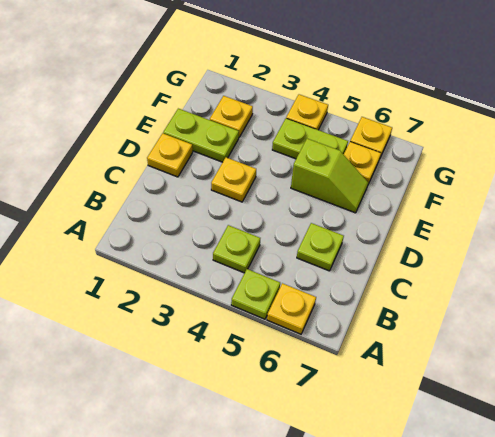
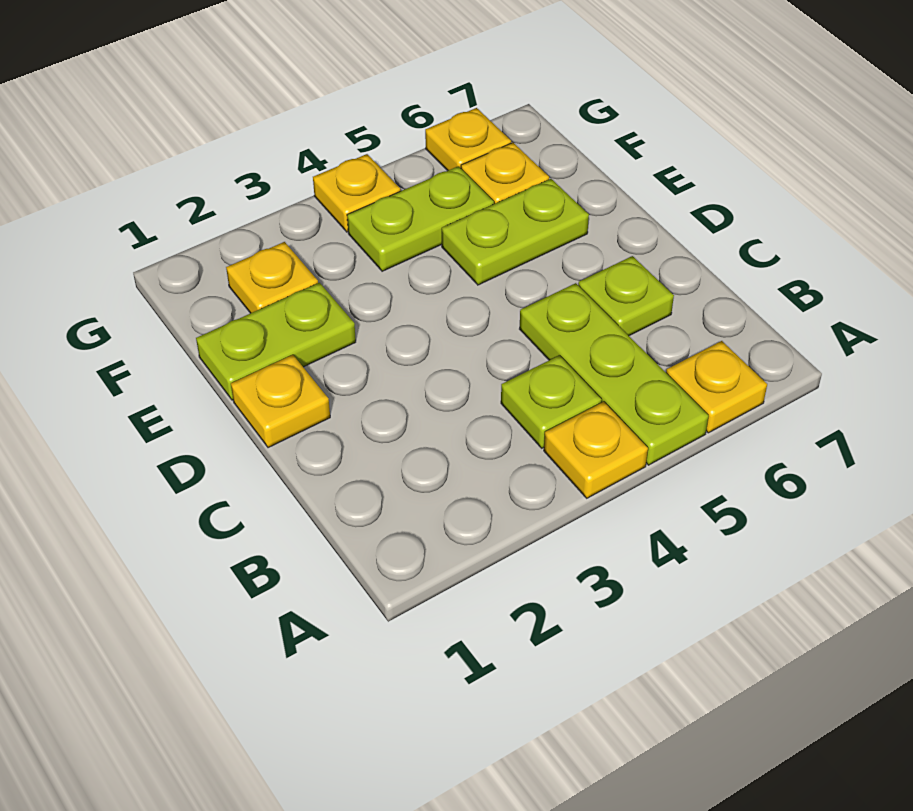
lime 1x1 plate [231,269,280,319] -> lime 1x3 plate [520,283,709,465]
yellow 1x1 plate [211,157,256,202] -> yellow 1x1 plate moved to [544,402,648,498]
lime 1x2 slope [291,139,368,213] -> lime 1x2 plate [442,179,589,285]

